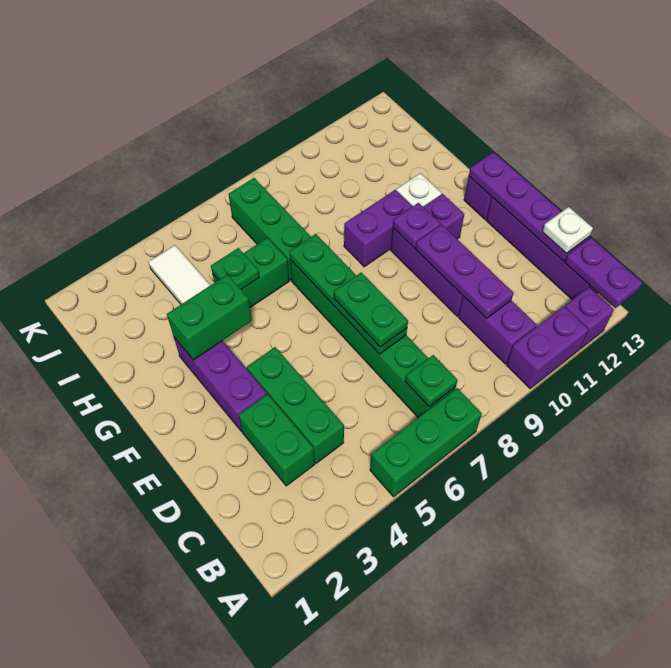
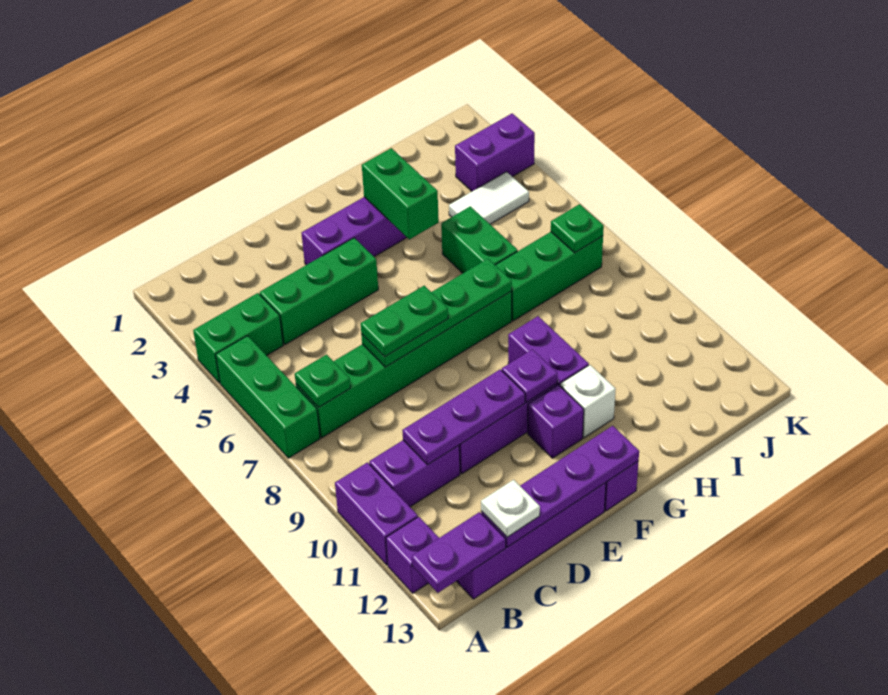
green 1x2 brick [239,394,315,486] -> green 1x2 brick moved to [193,293,283,383]
green 1x1 plate [211,248,259,289] -> green 1x1 plate moved to [551,204,604,253]
none -> purple 1x2 brick [455,113,535,191]

